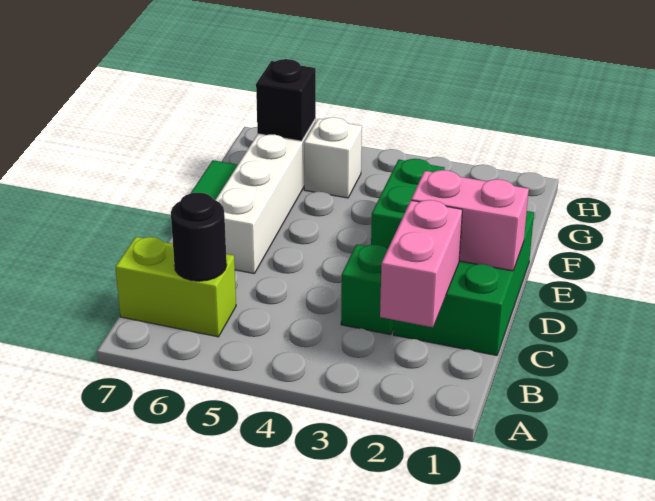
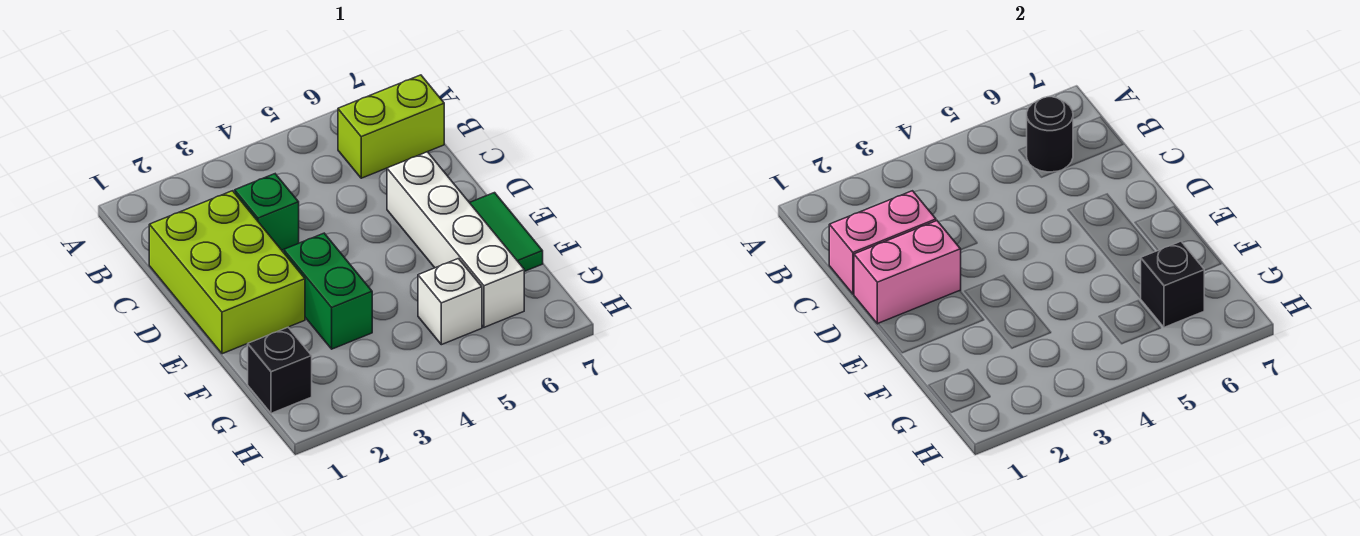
pink 1x2 brick [380,200,462,327] -> pink 1x2 brick turned to [829,191,936,294]
green 2x3 brick [393,211,534,355] -> lime 2x3 brick [149,191,305,354]
none -> black 1x1 brick [248,327,312,413]

